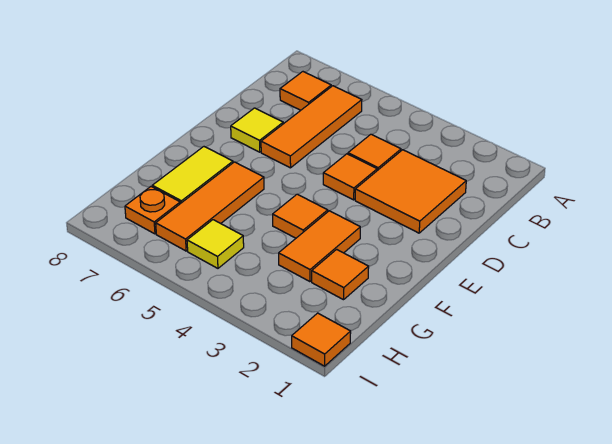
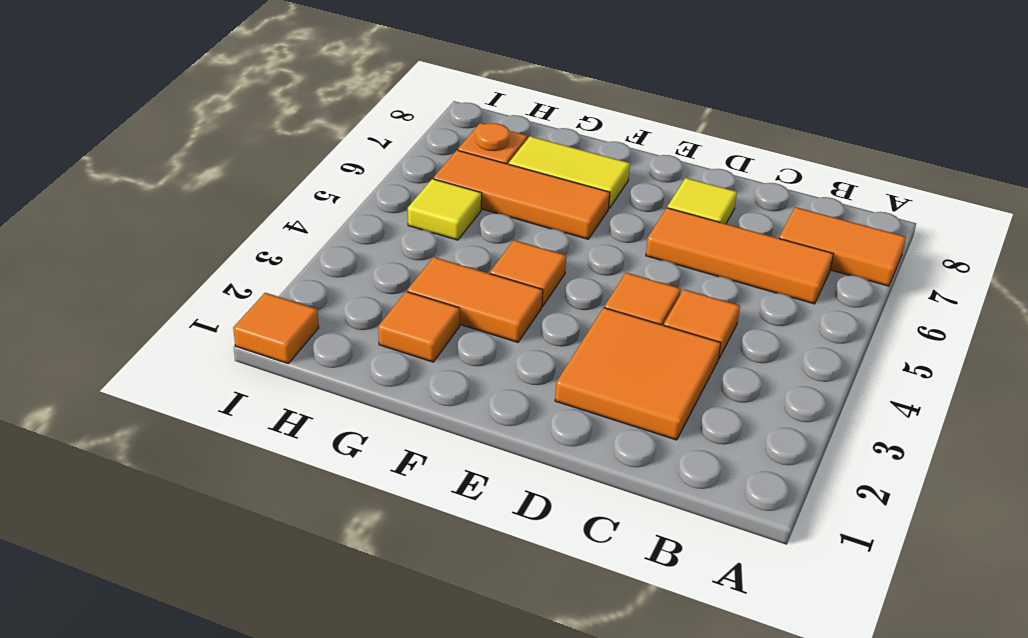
orange 1x1 tile [280,72,331,110] -> orange 1x2 tile [779,207,906,286]

